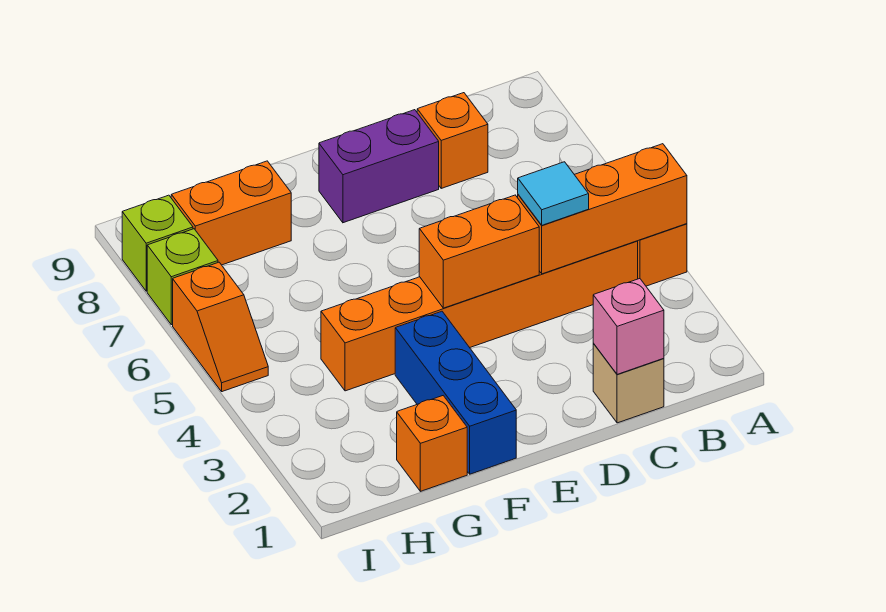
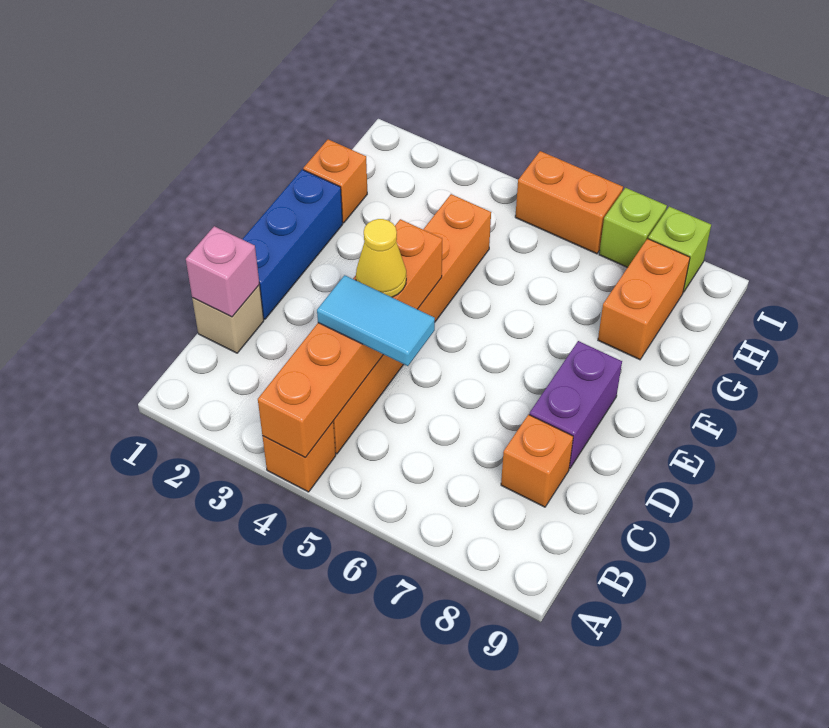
cyan 1x1 tile [518,162,589,225] -> cyan 1x2 tile [317,275,435,366]
none -> yellow 1x1 cone [356,219,406,297]
blue 1x3 brick [395,311,516,474] -> blue 1x3 brick turned to [242,170,343,319]
orange 1x2 slope [173,262,268,392] -> orange 1x2 brick [515,151,623,254]

